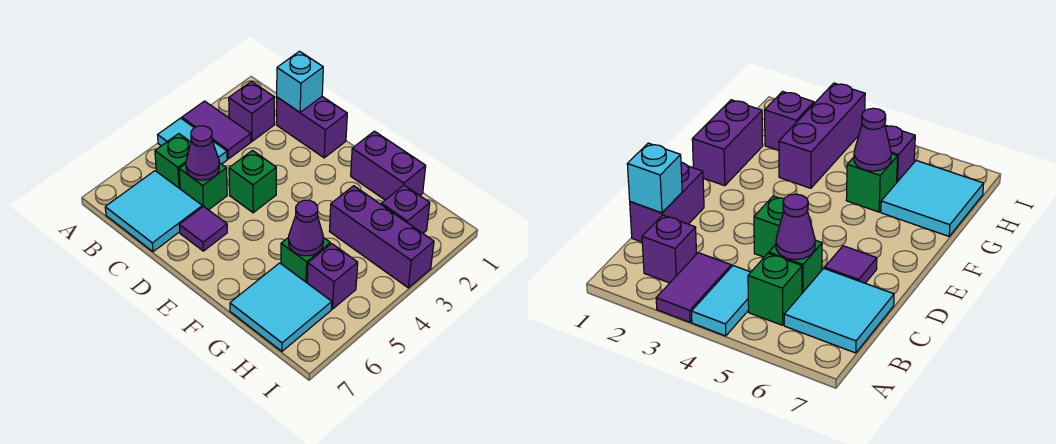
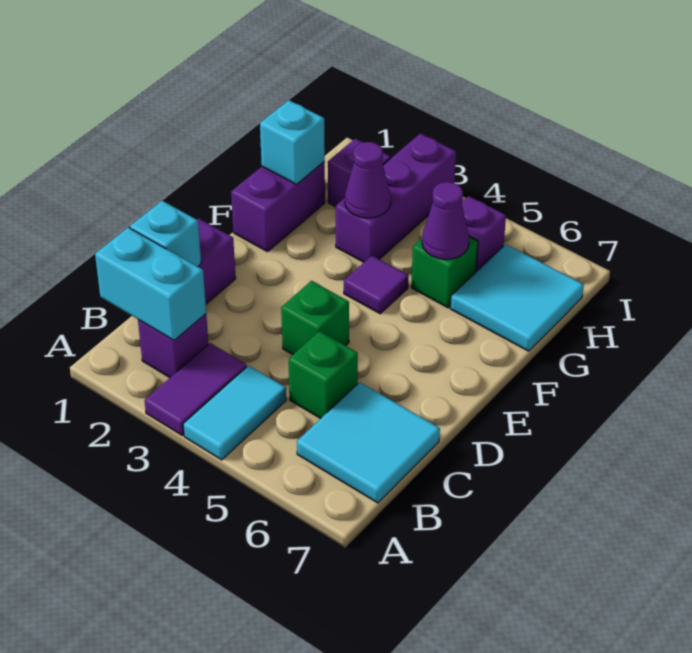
none -> cyan 1x2 brick [95,227,206,340]
green 1x1 brick [155,134,191,189] -> none
purple 1x1 cone [186,126,219,180] -> purple 1x1 cone moved to [345,142,391,218]
purple 1x1 tile [179,206,227,251] -> purple 1x1 tile moved to [344,256,409,314]
none -> cyan 1x1 brick [260,100,325,184]

